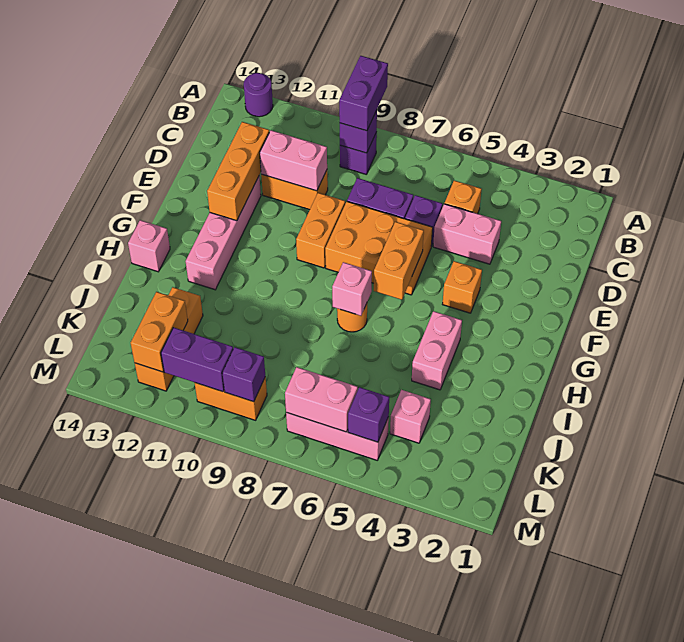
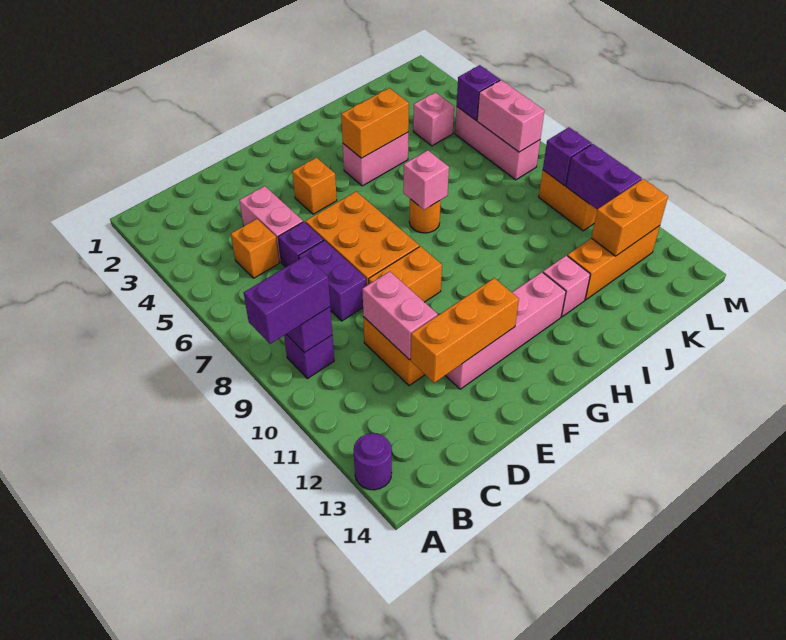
orange 1x2 brick [374,222,424,300] -> orange 1x2 brick moved to [341,88,409,158]
pink 1x1 brick [128,220,170,272] -> pink 1x1 brick moved to [543,255,590,317]

